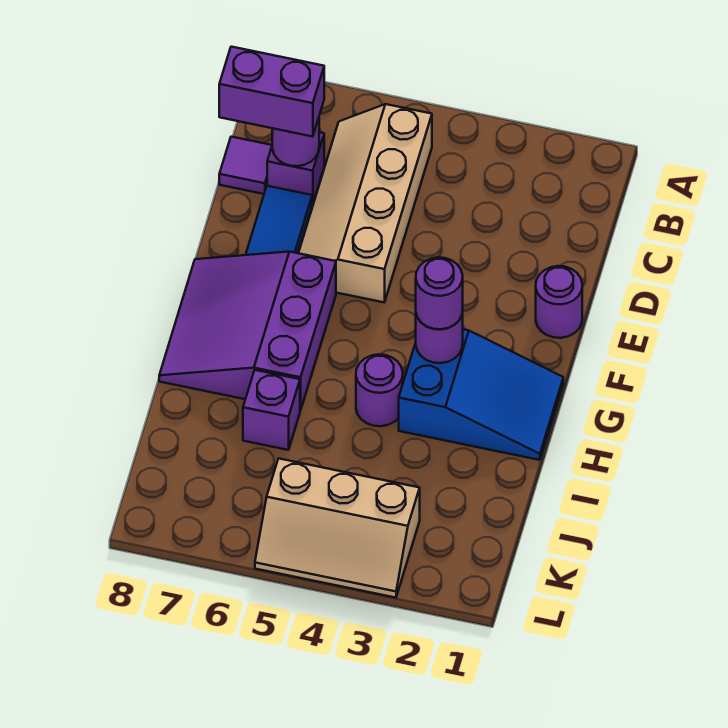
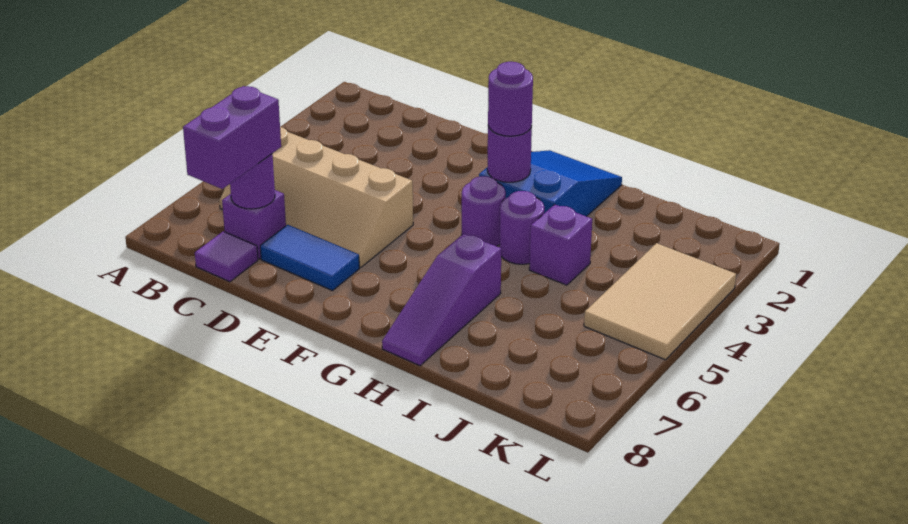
purple 1x1 round brick [536,266,582,338] -> purple 1x1 round brick moved to [462,176,506,246]
purple 3x3 slope [159,252,336,410] -> purple 1x3 slope [382,234,501,366]
purple 1x1 brick [243,370,300,450] -> purple 1x1 brick moved to [529,205,592,285]
tan 2x3 slope [255,459,420,598] -> tan 2x3 tile [584,243,736,360]

